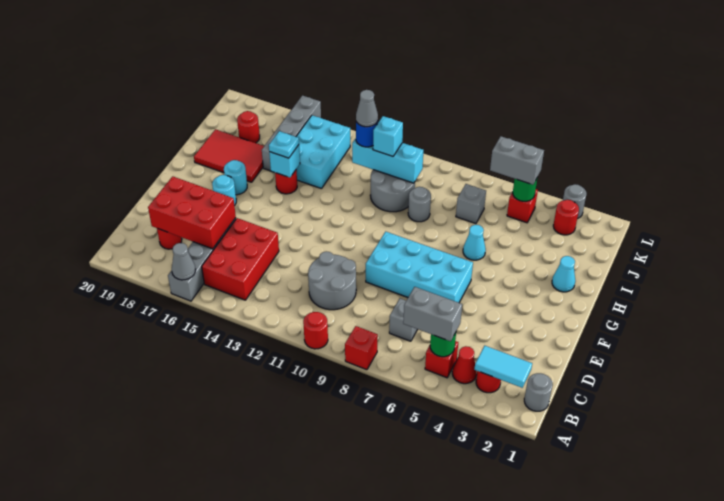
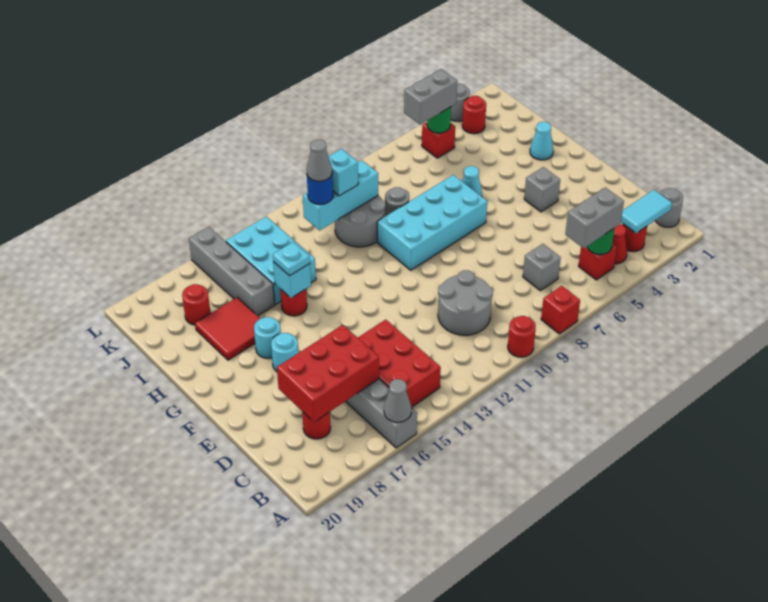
cyan 2x4 brick [366,232,473,303] -> cyan 2x4 brick moved to [377,175,487,270]
red 2x3 tile [194,129,264,182] -> red 2x2 tile [195,297,260,360]
grey 1x1 brick [456,184,486,224] -> grey 1x1 brick moved to [524,167,560,212]

